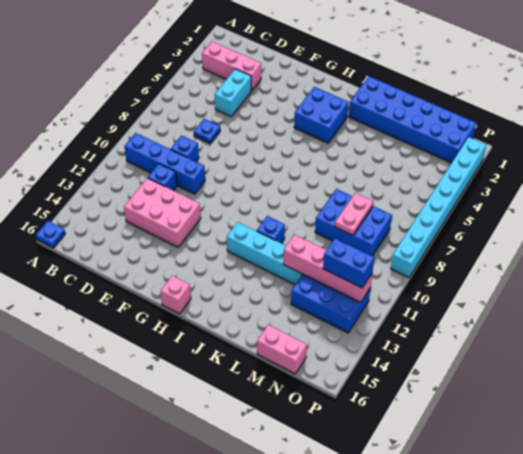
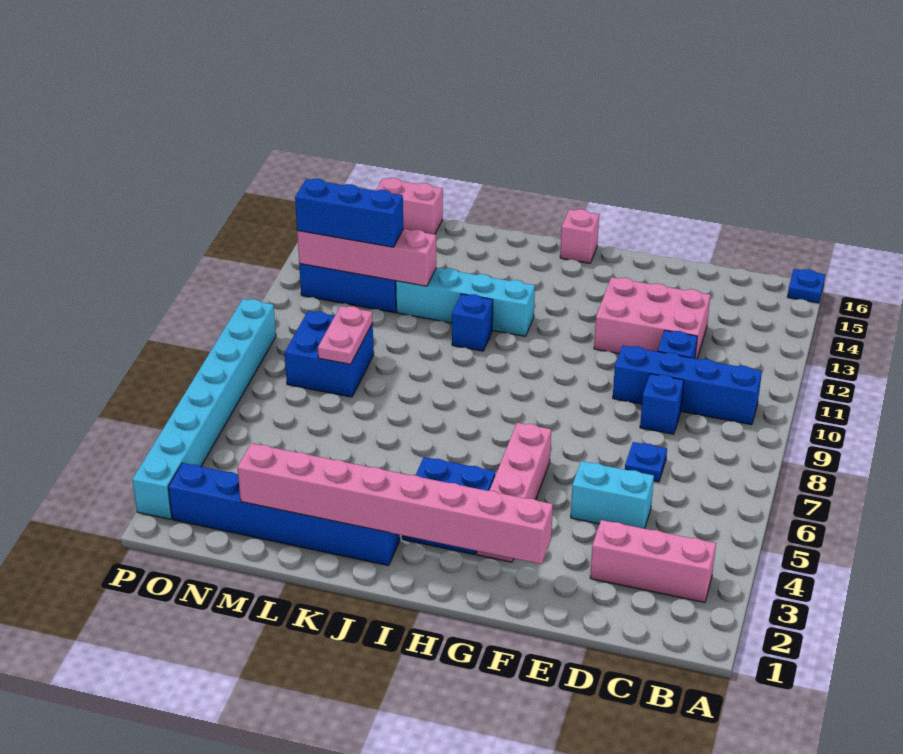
cyan 1x2 brick [215,69,251,117] -> cyan 1x2 brick turned to [571,461,654,529]
none -> pink 1x8 brick [237,443,553,564]
none -> pink 1x4 brick [476,423,551,562]
blue 2x6 brick [349,76,476,163] -> blue 1x6 brick [168,463,400,566]
blue 2x3 brick [315,189,392,256] -> blue 2x2 brick [285,311,374,397]
blue 1x2 brick [323,238,374,288] -> blue 1x3 brick [295,179,403,247]

